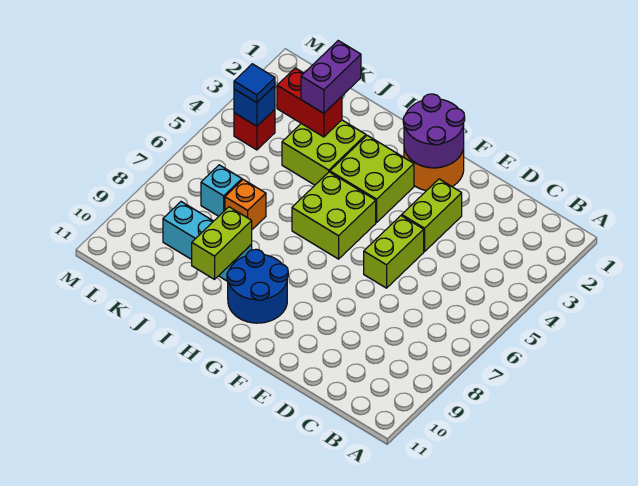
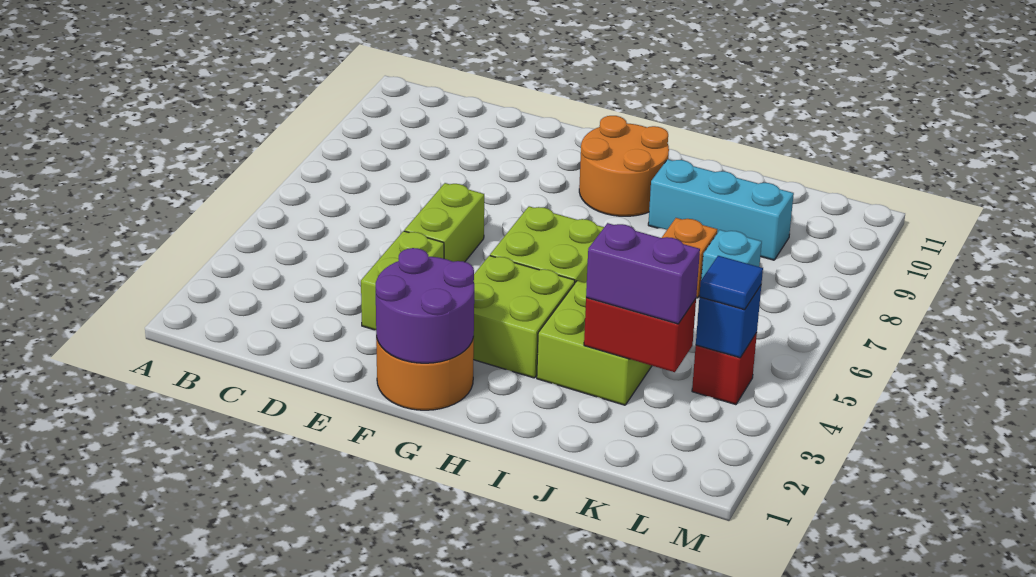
blue 2x2 round brick [227,249,288,323] -> orange 2x2 round brick [579,116,669,216]
lime 1x2 brick [192,207,252,279] -> none
purple 1x2 brick [301,41,361,113] -> purple 1x2 brick turned to [586,223,700,324]

